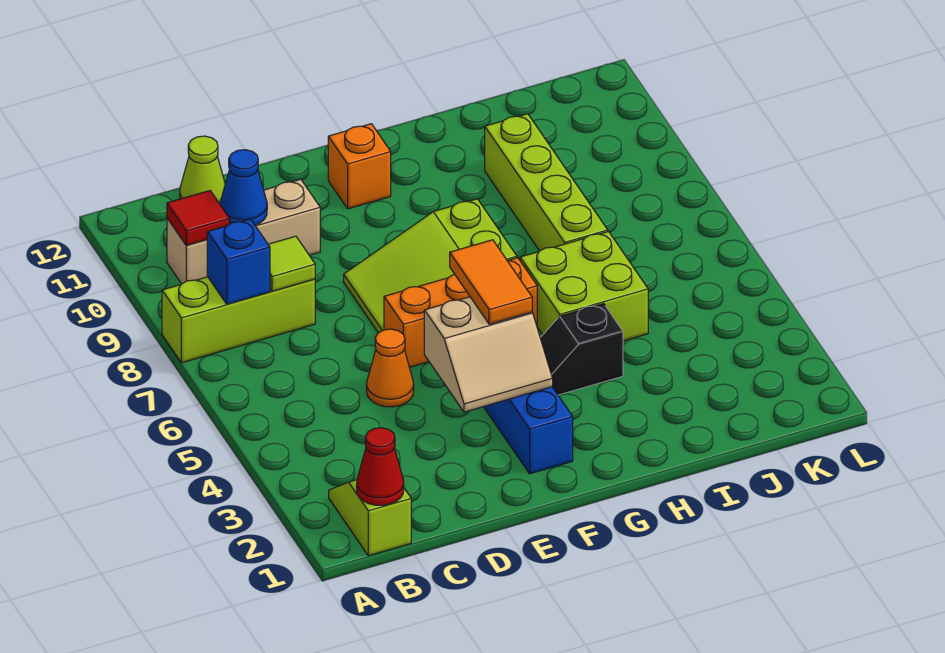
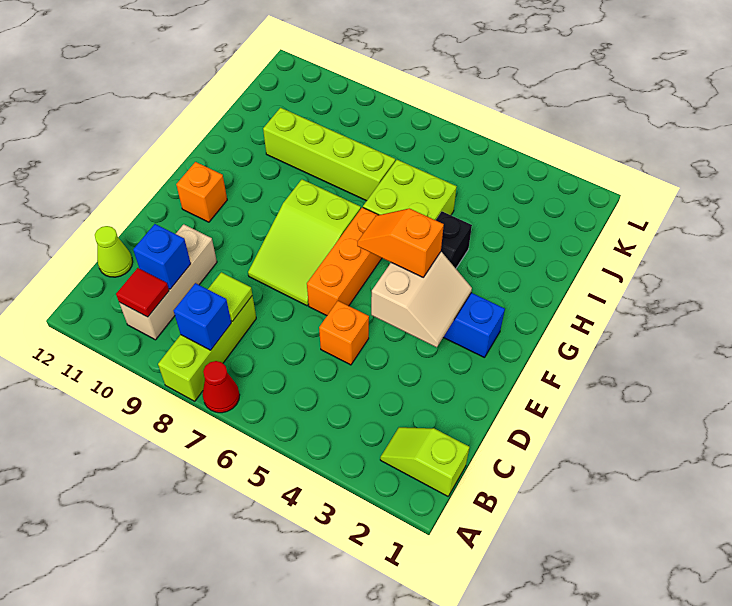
red 1x1 cone [357,428,404,505] -> red 1x1 cone moved to [202,361,240,413]
blue 1x1 cone [220,150,267,225] -> blue 1x1 brick [133,224,191,289]
orange 1x1 cone [367,329,414,407] -> orange 1x1 brick [319,301,369,365]
orange 1x2 tile [450,240,532,324] -> orange 1x2 slope [357,209,444,277]

